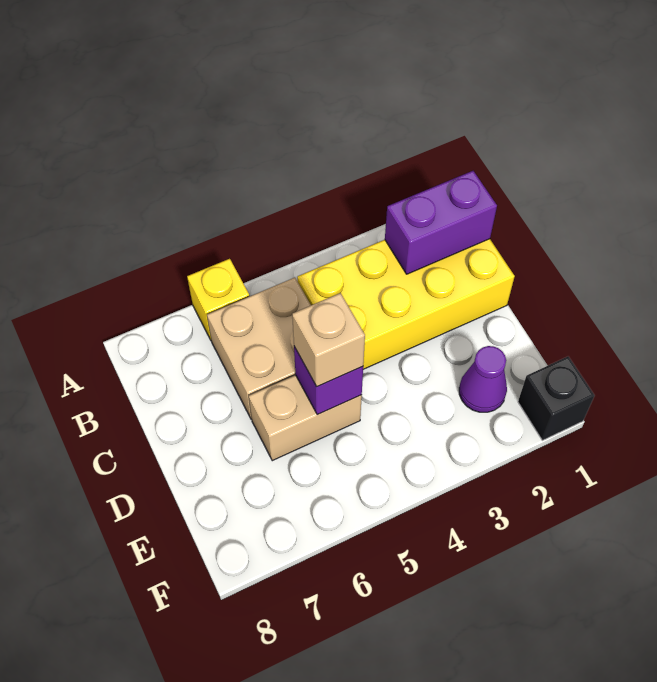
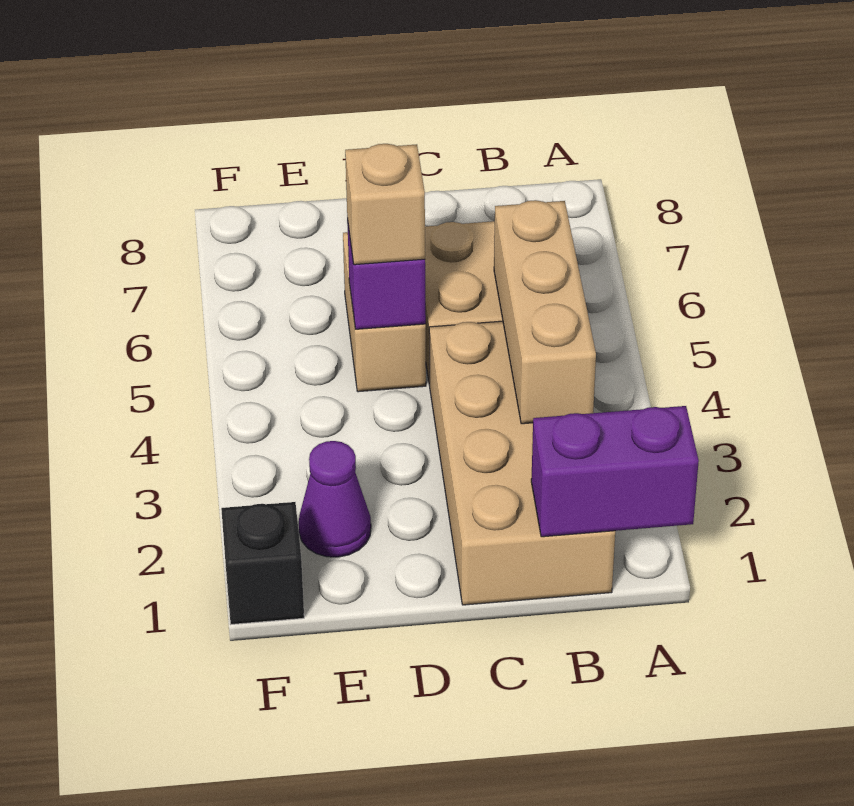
yellow 1x1 brick [187,259,249,340] -> none
yellow 2x4 brick [297,239,515,369] -> tan 2x4 brick [429,321,615,605]
purple 1x2 brick [385,171,497,274] -> purple 1x2 brick turned to [531,406,699,537]
none -> tan 1x3 brick [494,200,596,424]

